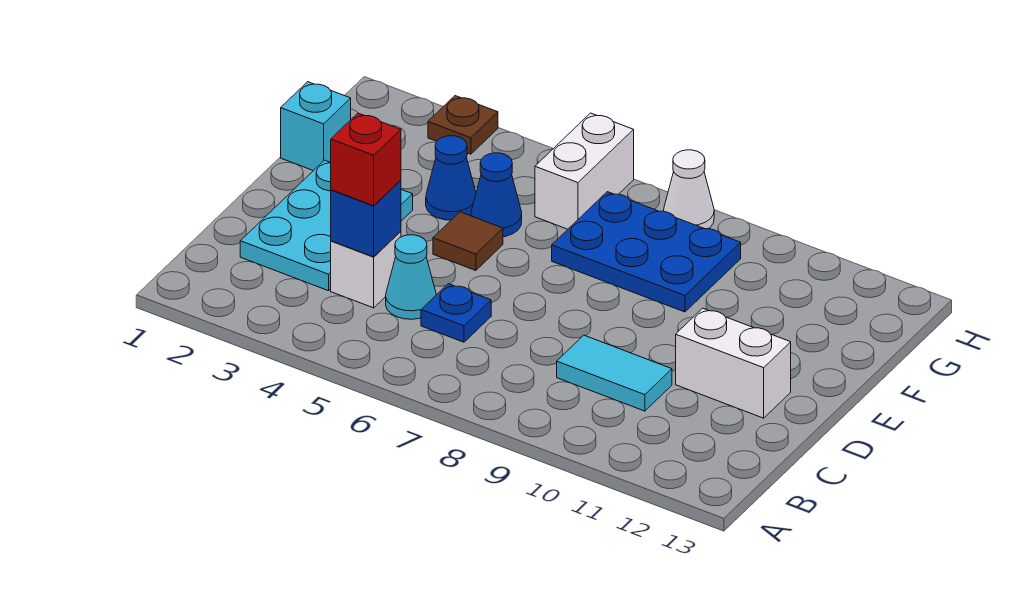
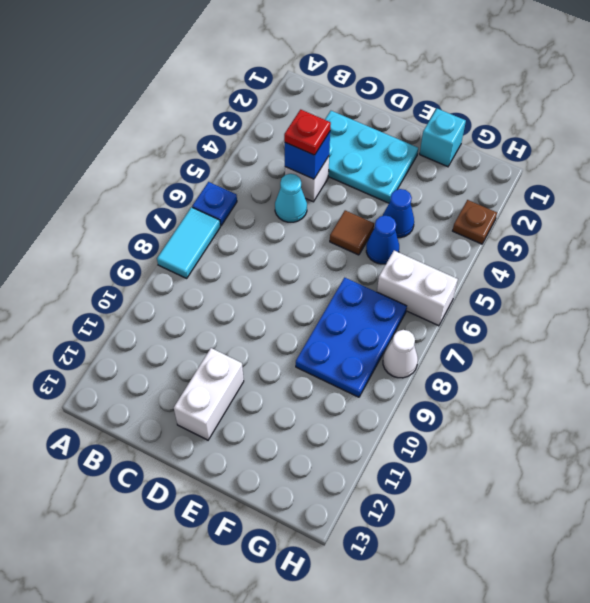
red 1x1 brick [331,113,401,206] -> red 1x1 plate [284,110,331,155]
blue 1x1 plate [421,284,491,342] -> blue 1x1 plate moved to [192,182,237,226]
cyan 1x2 tile [557,335,672,411] -> cyan 1x2 tile moved to [157,207,220,278]

